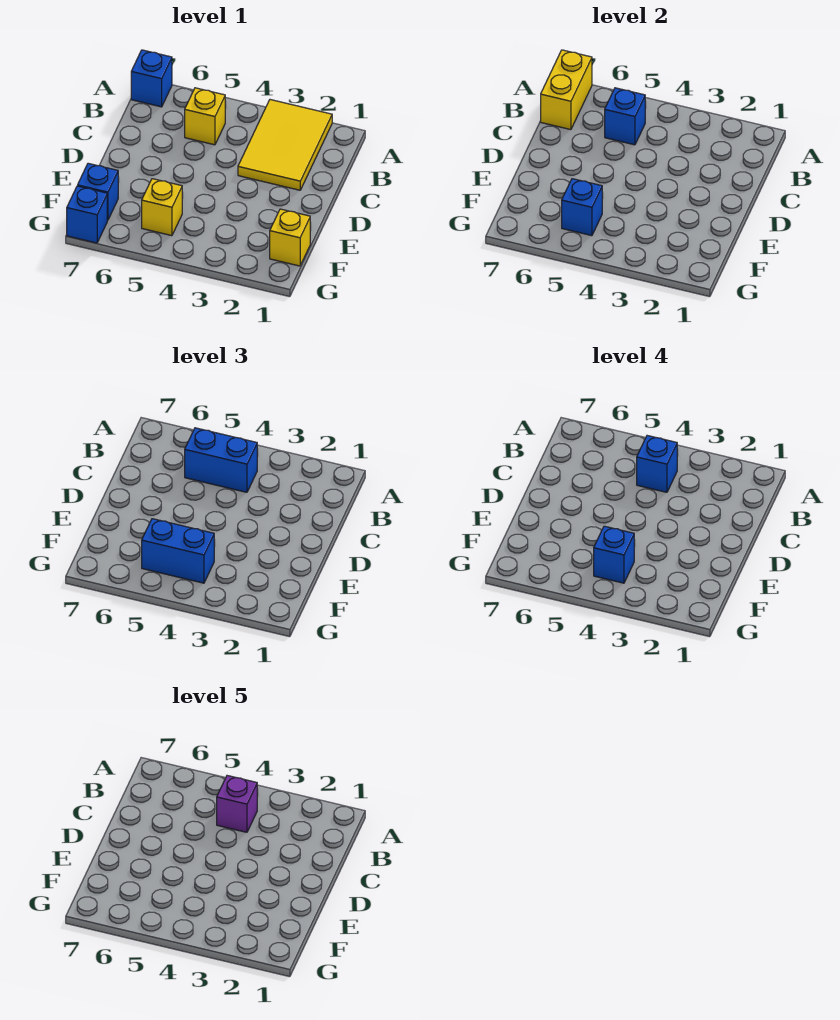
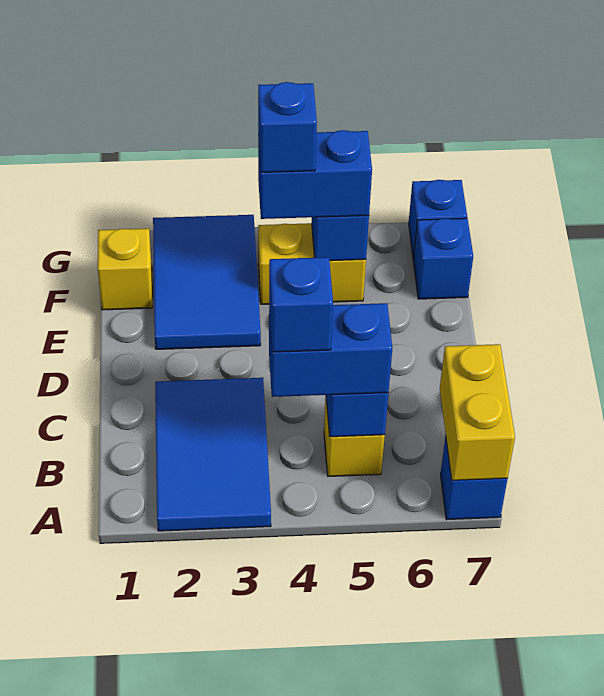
yellow 2x3 tile [238,100,332,190] -> blue 2x3 tile [155,378,271,531]
purple 1x1 brick [217,776,257,832] -> none
none -> blue 2x3 tile [153,215,261,349]
yellow 1x1 brick [142,179,182,236] -> yellow 1x2 brick [258,223,366,304]

